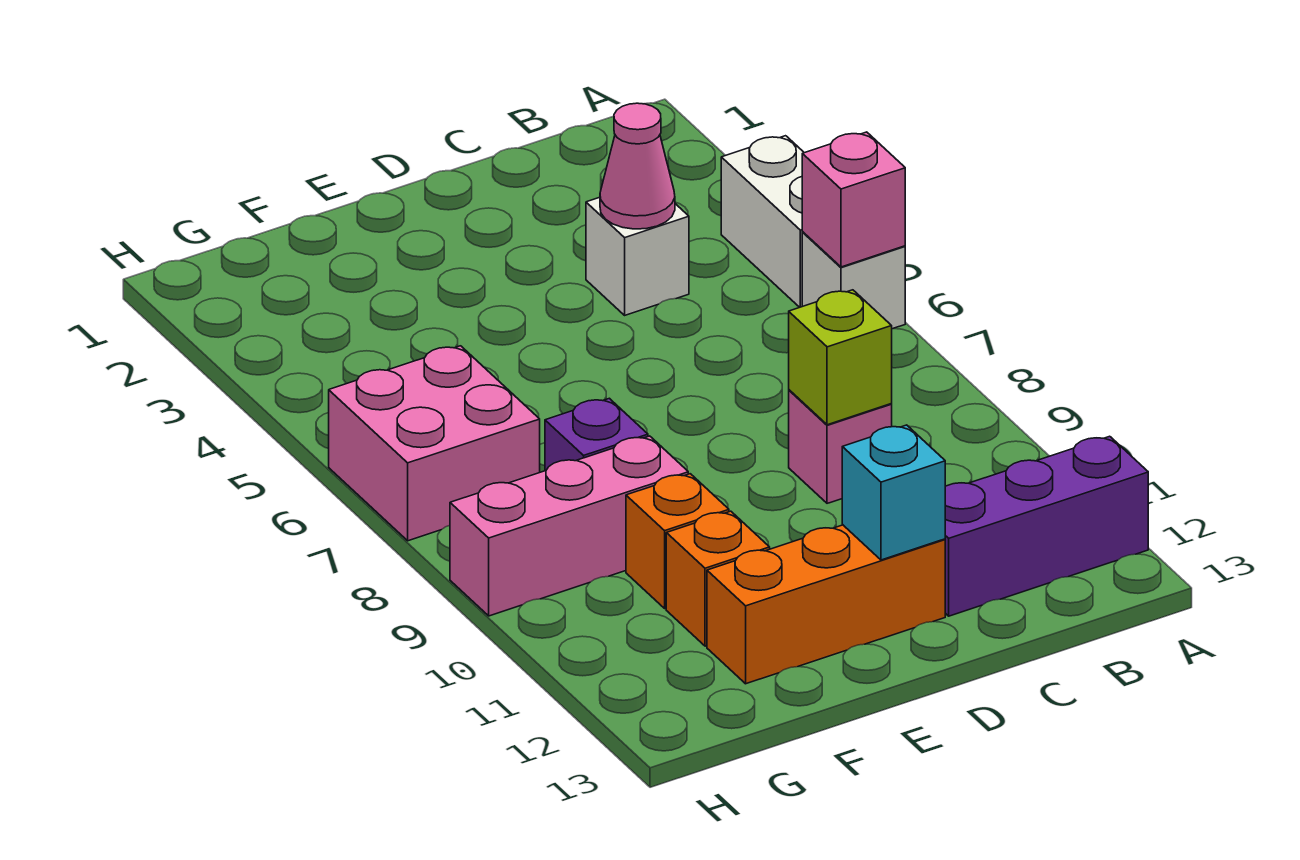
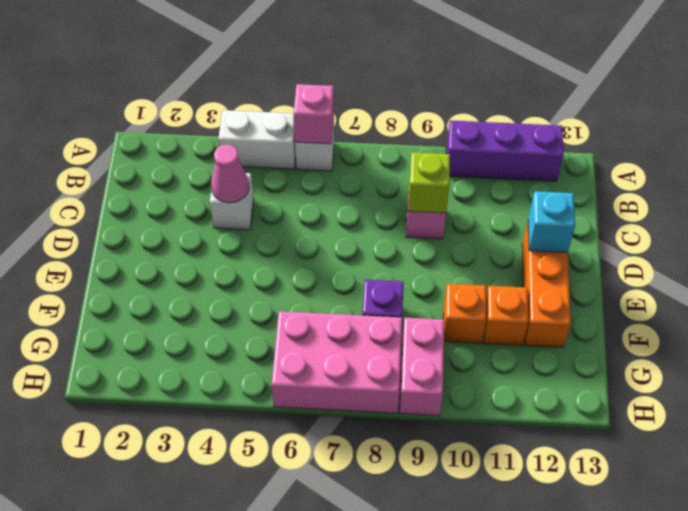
purple 1x3 brick [945,436,1148,616] -> purple 1x3 brick turned to [446,120,564,181]
pink 1x3 brick [450,436,688,616] -> pink 1x2 brick [400,318,444,416]
pink 2x2 brick [329,346,540,541] -> pink 2x3 brick [271,311,402,413]

